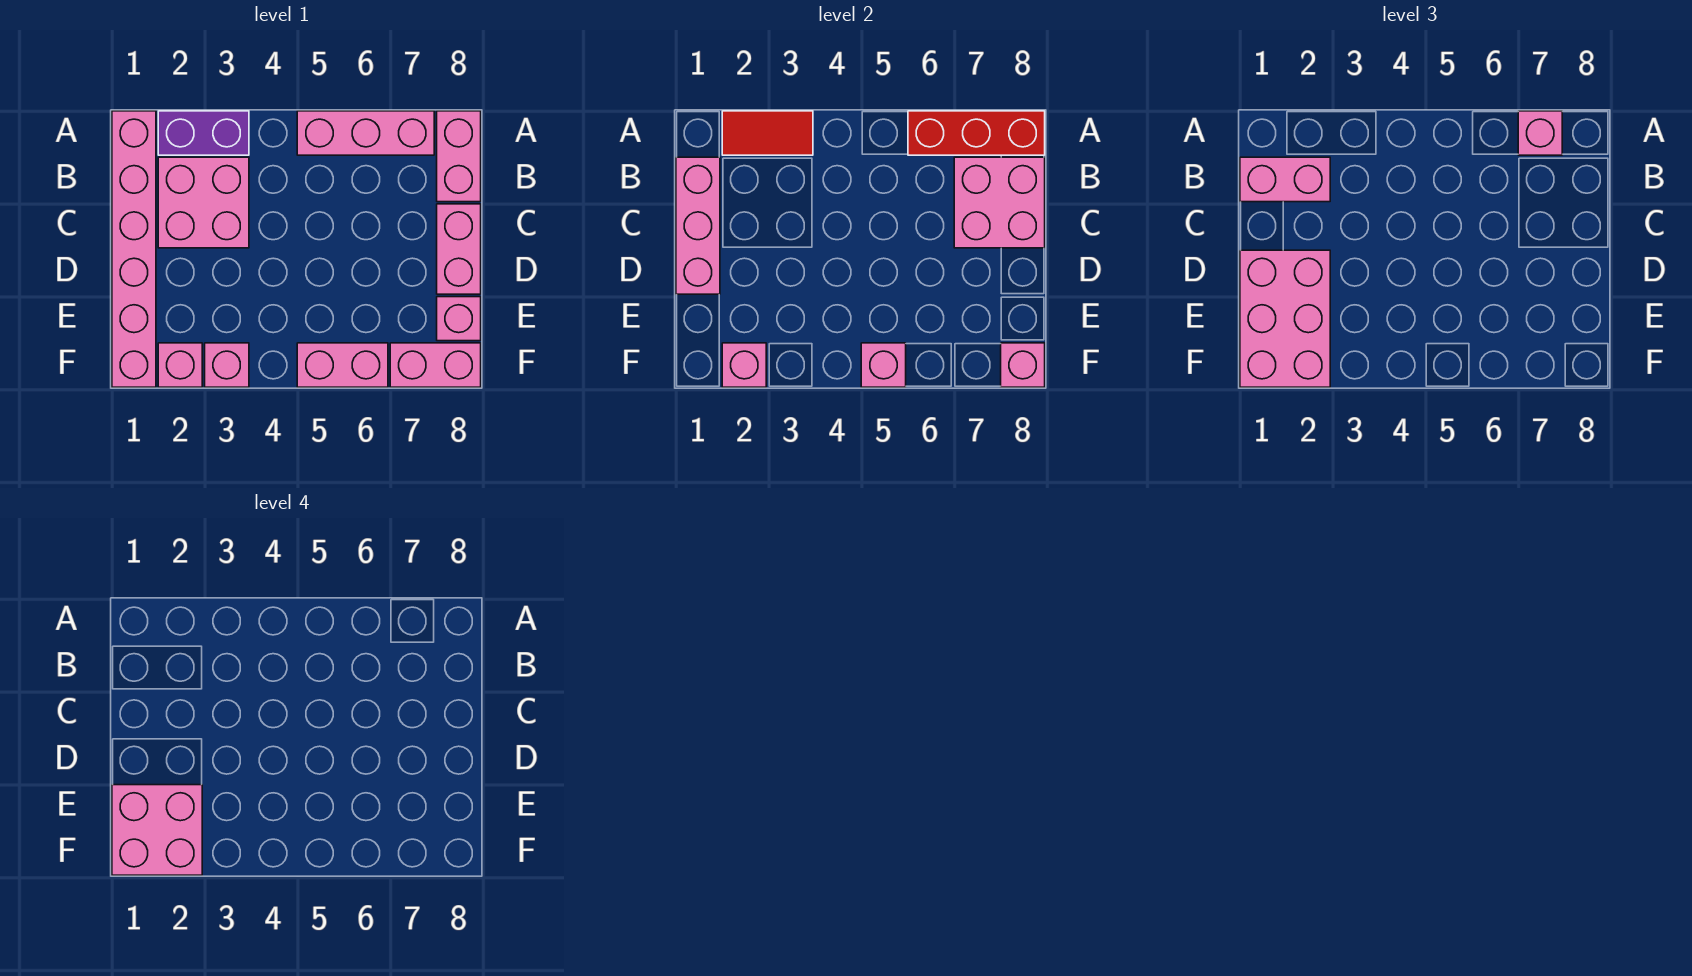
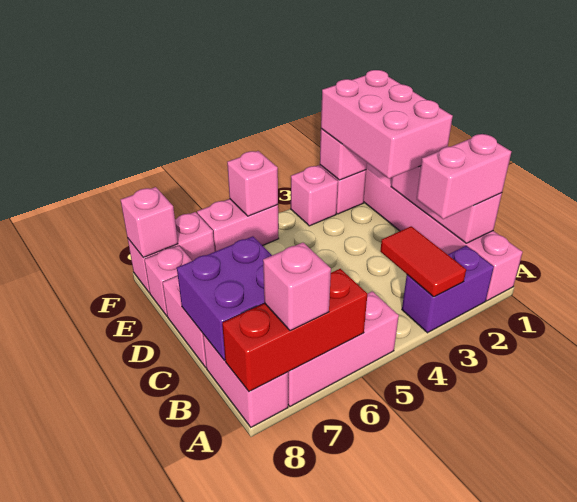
red 1x2 tile [722,111,813,155] -> red 1x2 tile turned to [380,226,466,297]
pink 2x2 brick [158,157,249,248] -> none
pink 2x2 brick [954,157,1045,248] -> purple 2x2 brick [177,236,272,360]
pink 2x2 brick [112,785,202,875] -> none

